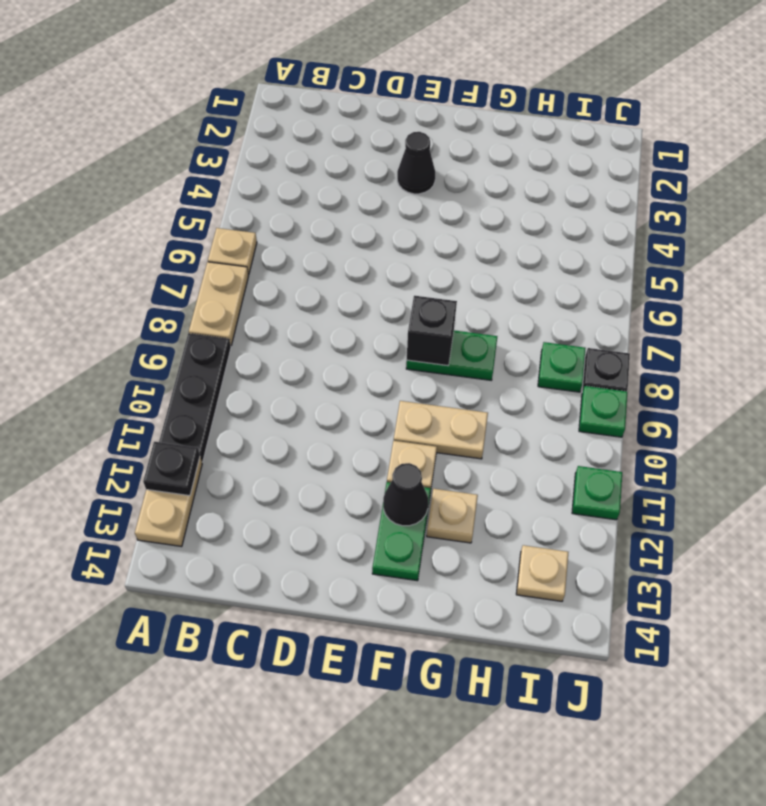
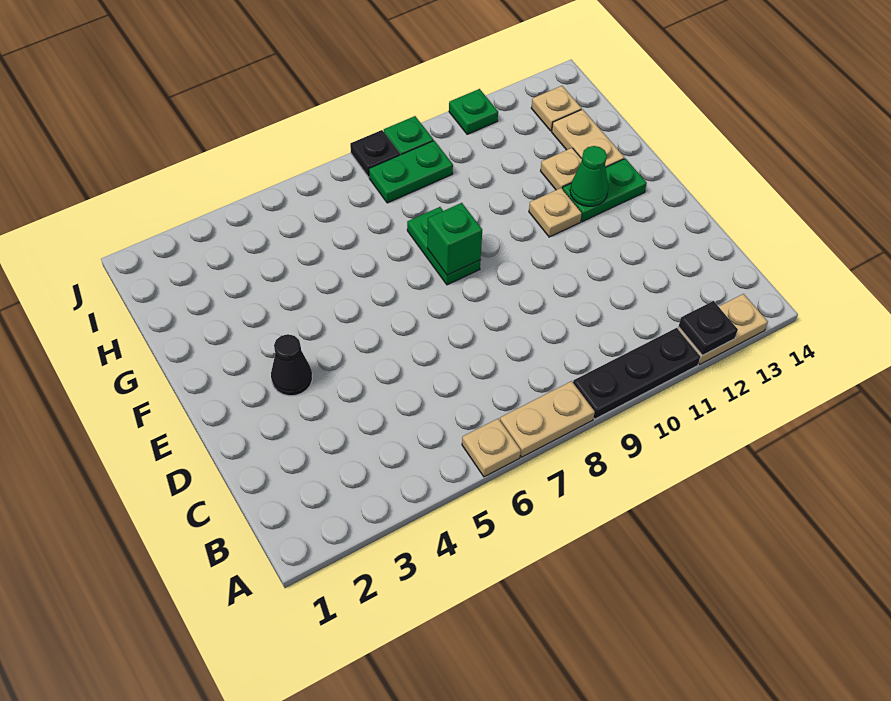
black 1x1 brick [407,296,457,366] -> green 1x1 brick [427,203,482,275]
tan 1x2 plate [394,401,488,459] -> tan 1x2 plate moved to [552,109,624,167]
black 1x1 cone [383,463,428,526] -> green 1x1 cone [570,146,608,206]
green 1x1 plate [538,342,586,392] -> green 1x2 plate [369,141,453,203]

